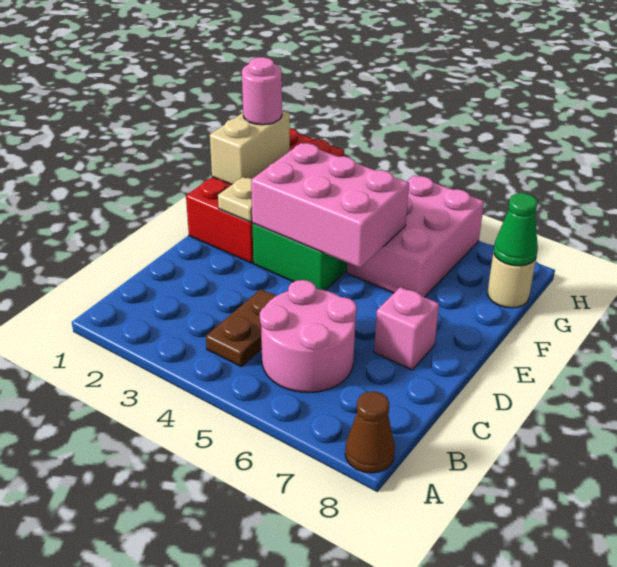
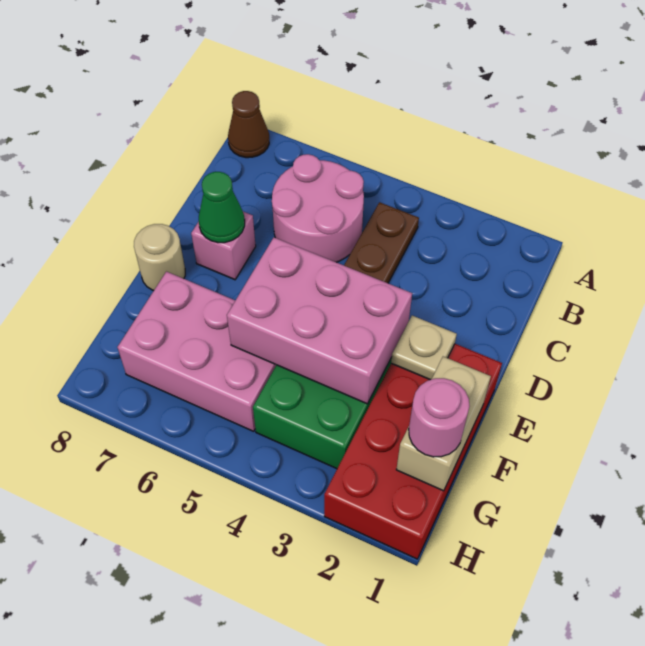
pink 2x3 brick [347,175,484,297] -> pink 2x3 brick turned to [117,272,276,431]
tan 1x1 round brick [488,251,536,308] -> tan 1x1 round brick moved to [134,224,185,291]
green 1x1 cone [494,193,538,266] -> green 1x1 cone moved to [199,171,245,243]

